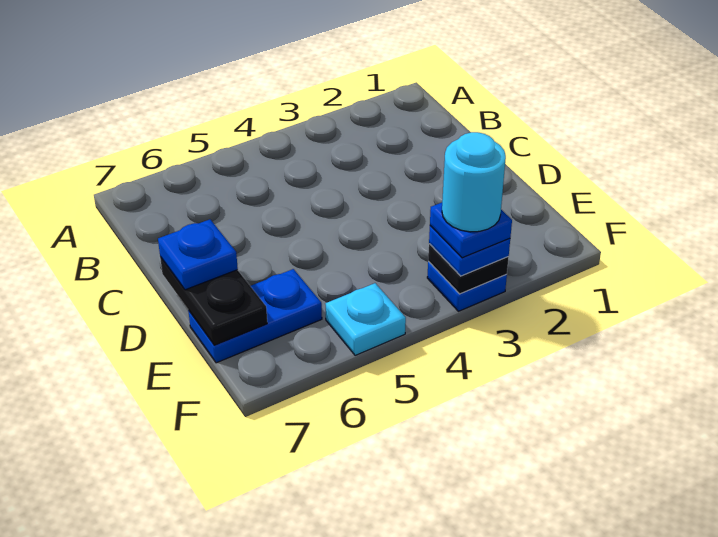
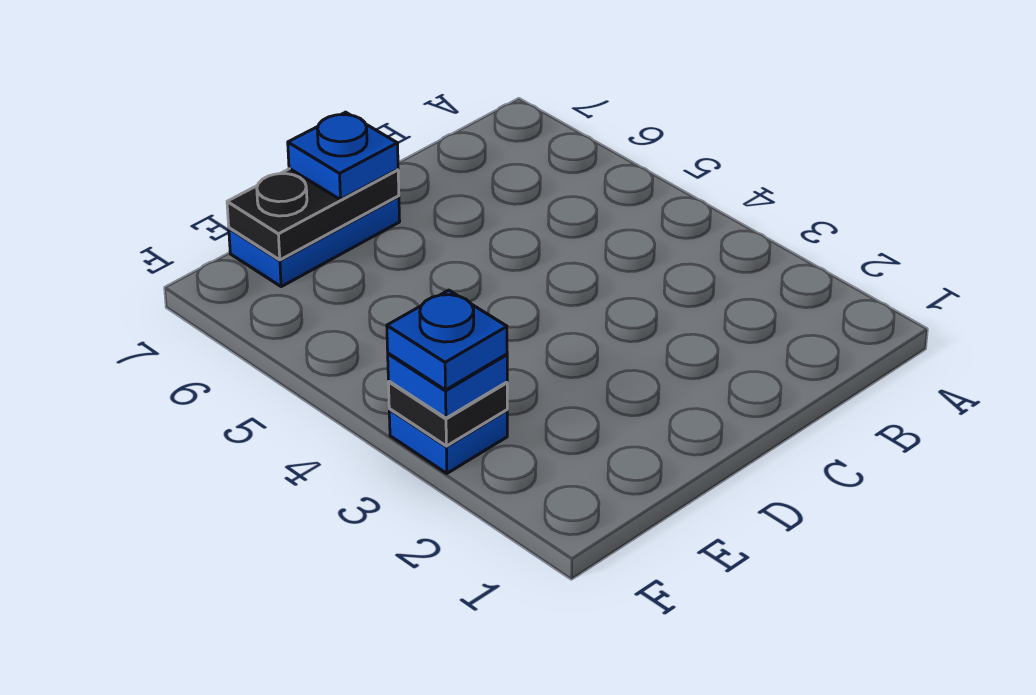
blue 1x2 plate [188,269,322,363] -> blue 1x2 plate turned to [229,196,400,287]
cyan 1x1 round brick [442,132,506,232] -> none
cyan 1x1 plate [326,283,406,356] -> none

